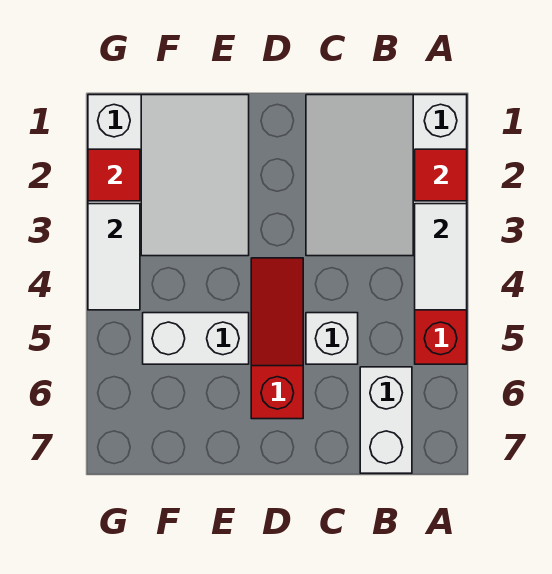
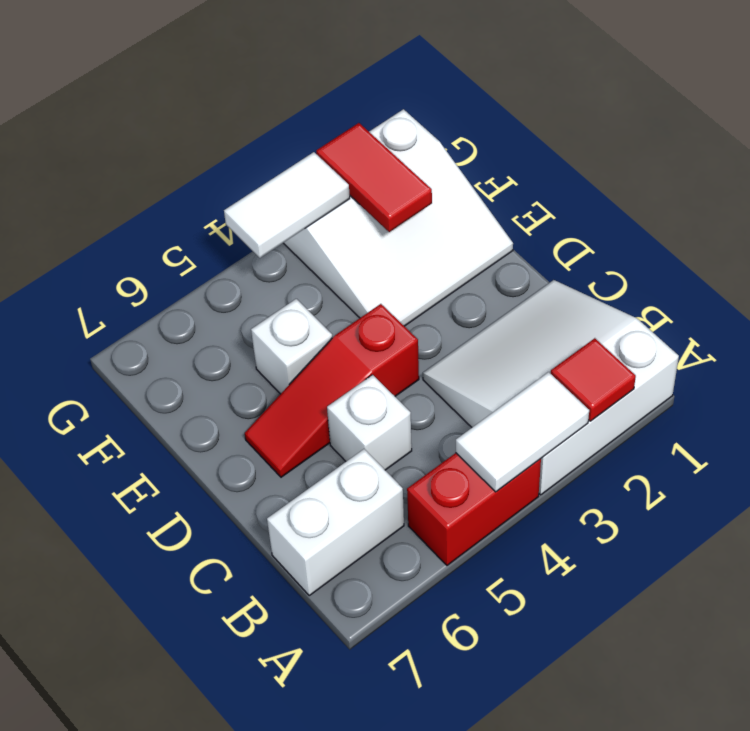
red 1x3 slope [251,258,303,419] -> red 1x3 slope turned to [245,304,419,477]
white 1x2 brick [143,313,249,364] -> white 1x1 brick [251,299,332,394]
red 1x1 tile [88,149,140,201] -> red 1x2 tile [316,123,432,232]

